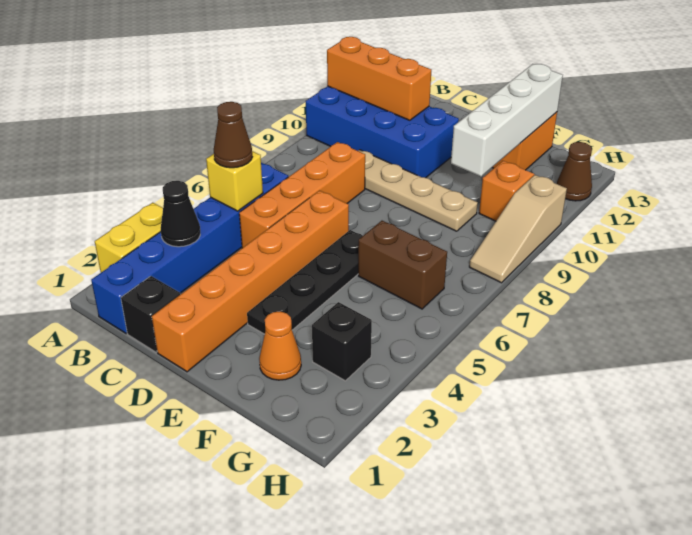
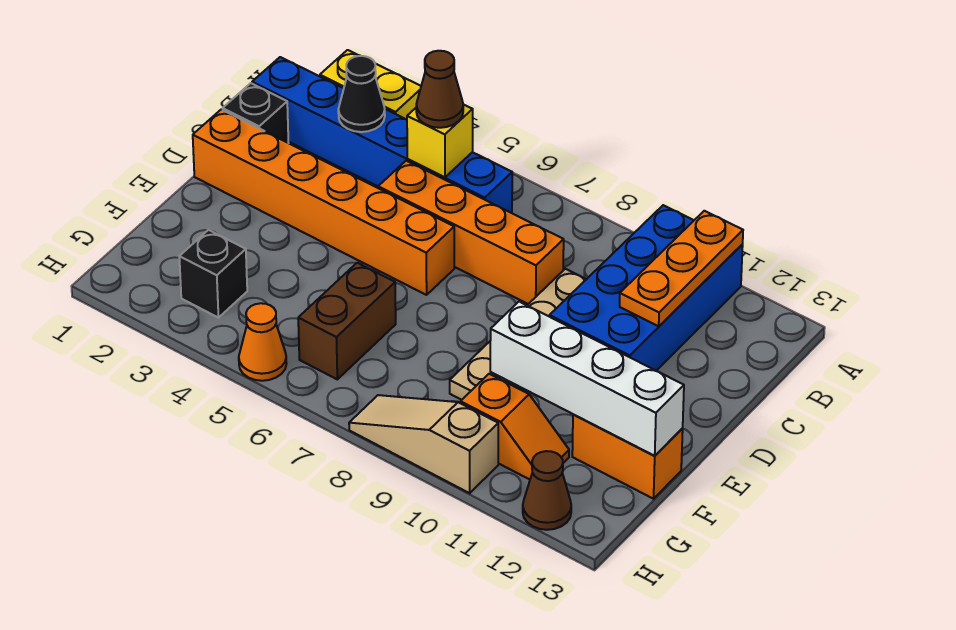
orange 1x3 brick [327,37,431,120] -> orange 1x3 plate [620,211,743,326]
black 1x4 plate [247,230,363,334] -> none
orange 1x1 cone [259,311,301,380] -> orange 1x1 cone moved to [239,303,287,381]

